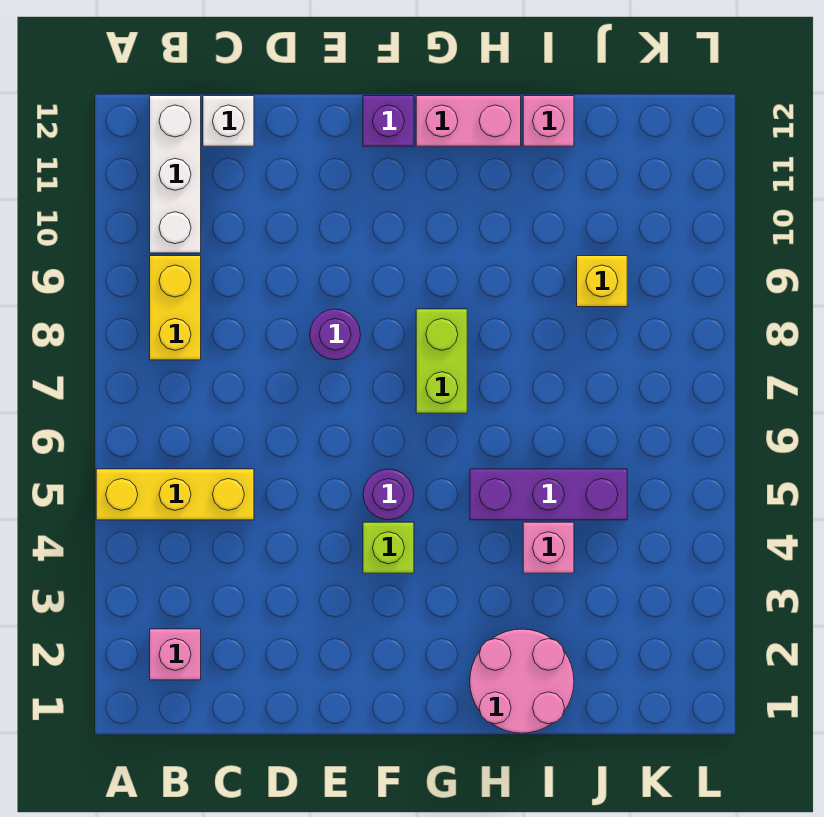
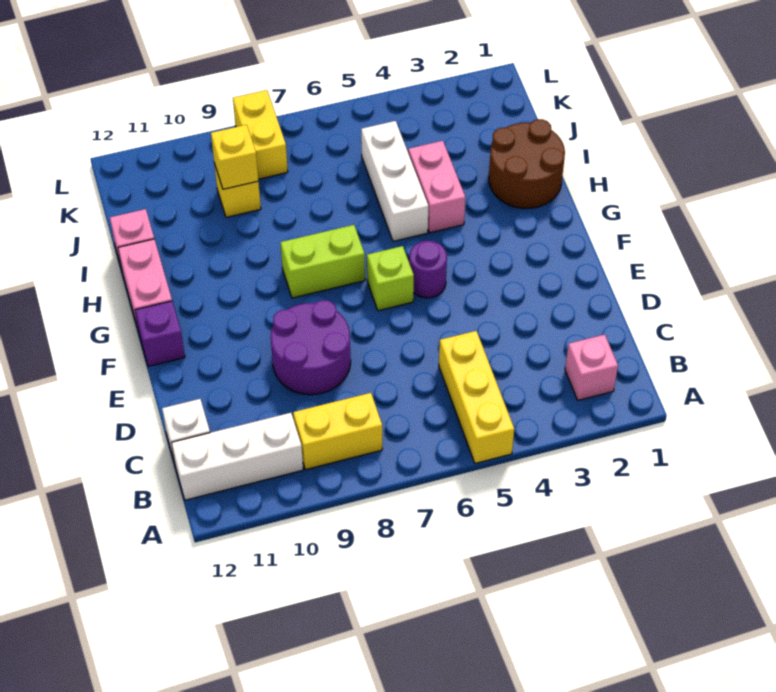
purple 1x1 round brick [310,309,361,360] -> purple 2x2 round brick [271,300,351,395]
lime 1x1 brick [363,522,414,573] -> lime 1x1 brick moved to [367,246,414,311]
pink 2x2 round brick [470,629,574,733] -> brown 2x2 round brick [489,119,565,209]
purple 1x3 brick [470,469,627,520] -> white 1x3 brick [361,121,428,241]
pink 1x1 brick [523,522,574,573] -> pink 1x2 brick [408,141,465,233]
none -> yellow 1x1 brick [211,125,258,189]
none -> yellow 1x2 brick [233,90,288,179]

